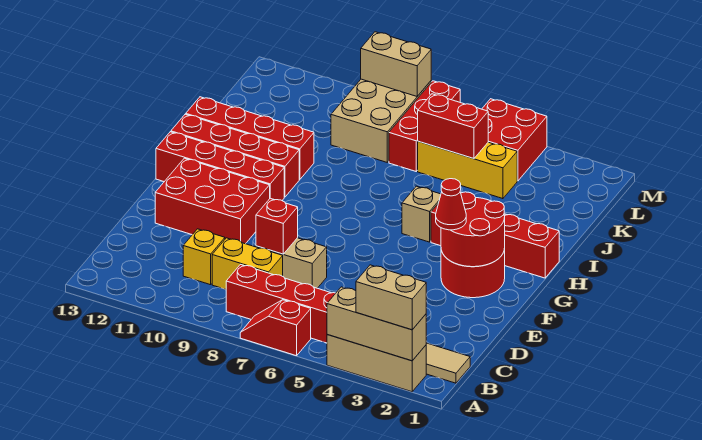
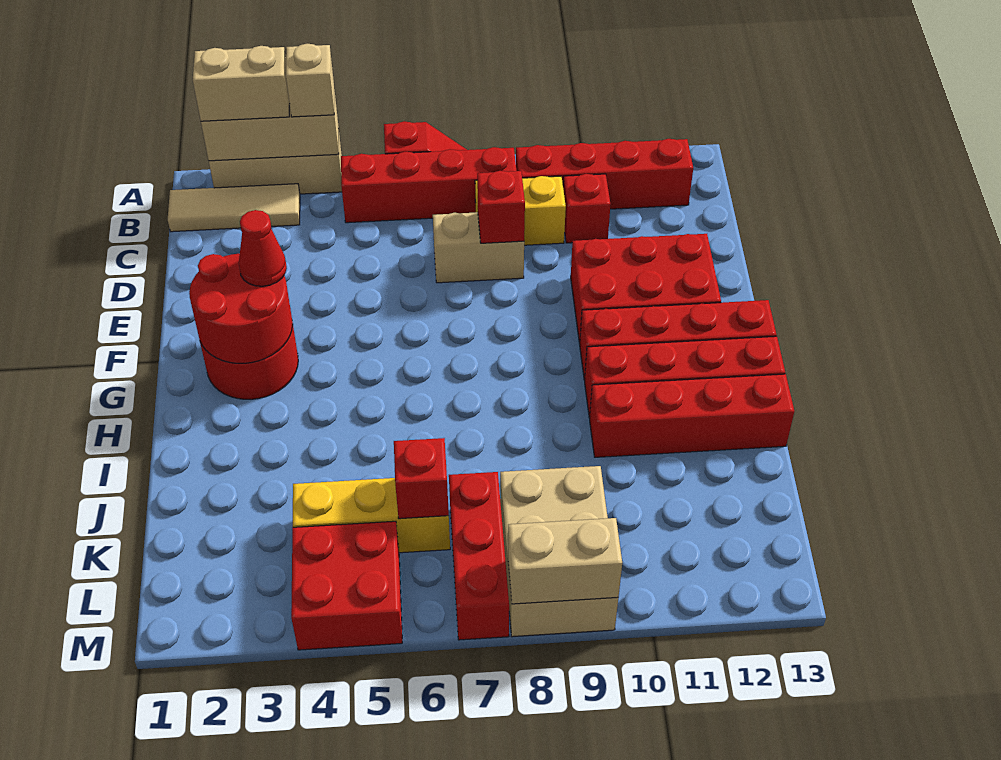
yellow 1x1 brick [183,229,225,285] -> red 1x1 brick [563,174,611,243]
red 1x4 brick [431,204,559,278] -> red 1x4 brick moved to [516,139,693,209]
tan 1x1 brick [402,186,441,242] -> tan 1x1 brick moved to [286,44,334,117]
red 1x2 brick [418,94,488,159] -> red 1x1 brick [394,438,449,519]

